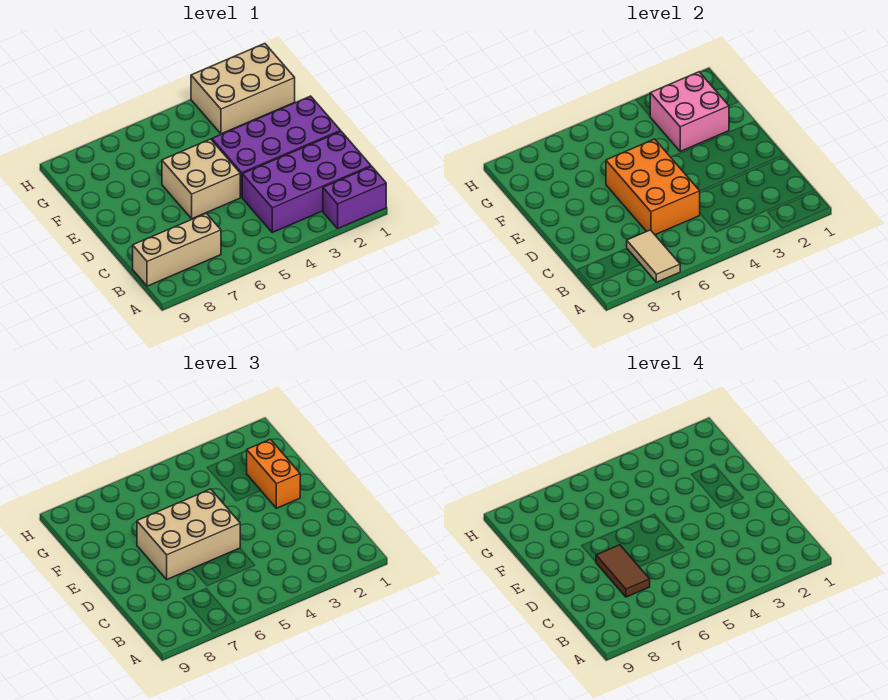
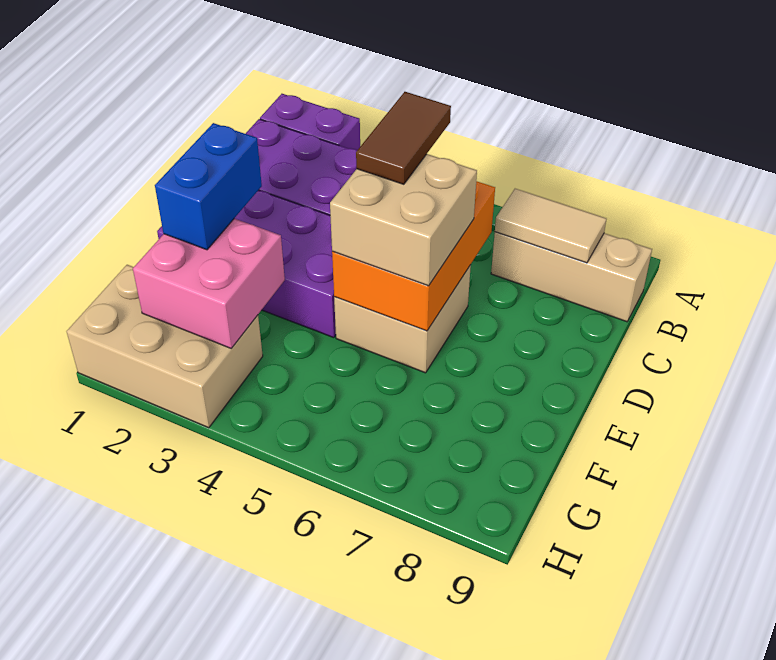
tan 1x2 tile [627,230,680,282] -> tan 1x2 tile turned to [495,189,607,263]
brown 1x2 tile [596,545,650,597] -> brown 1x2 tile moved to [356,92,451,184]
tan 2x3 brick [137,489,240,579] -> tan 2x2 brick [330,154,477,286]
orange 1x2 brick [247,439,300,508] -> blue 1x2 brick [155,123,262,250]

